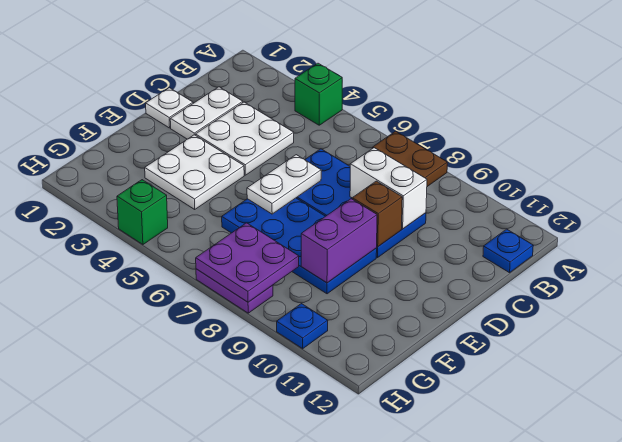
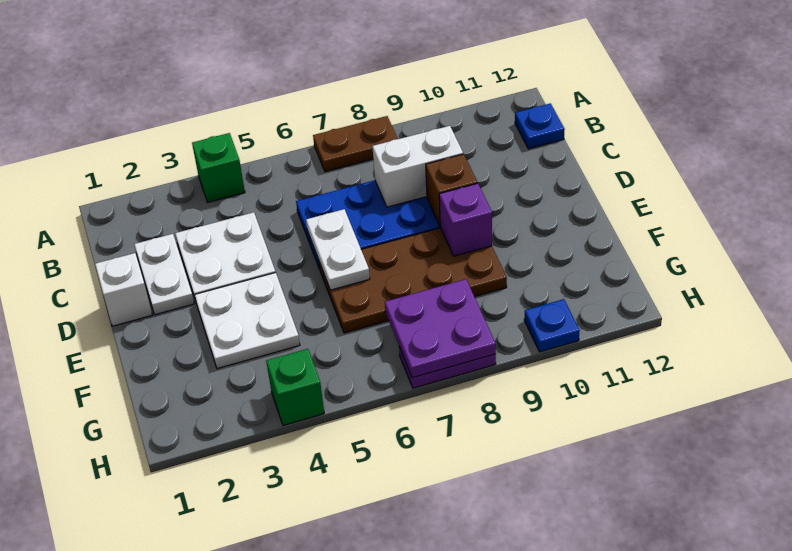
white 1x1 plate [146,88,193,128] -> white 1x1 brick [95,253,152,326]
blue 2x4 plate [222,198,377,294] -> brown 2x4 plate [319,228,507,333]
purple 1x2 brick [301,199,377,283] -> purple 1x1 brick [439,183,492,256]

